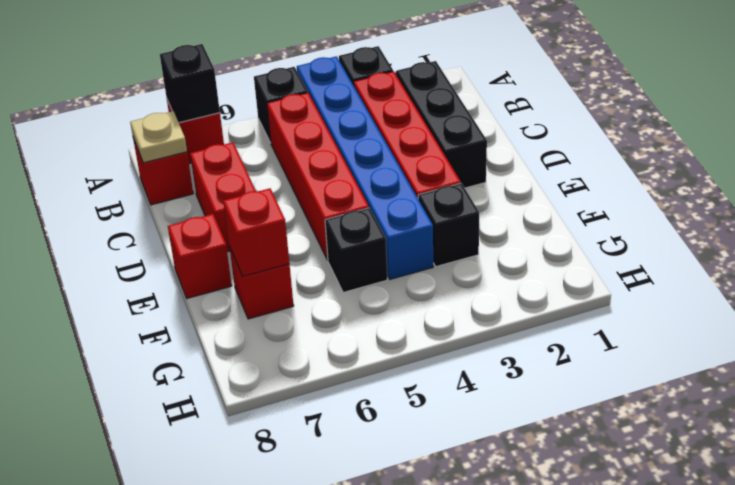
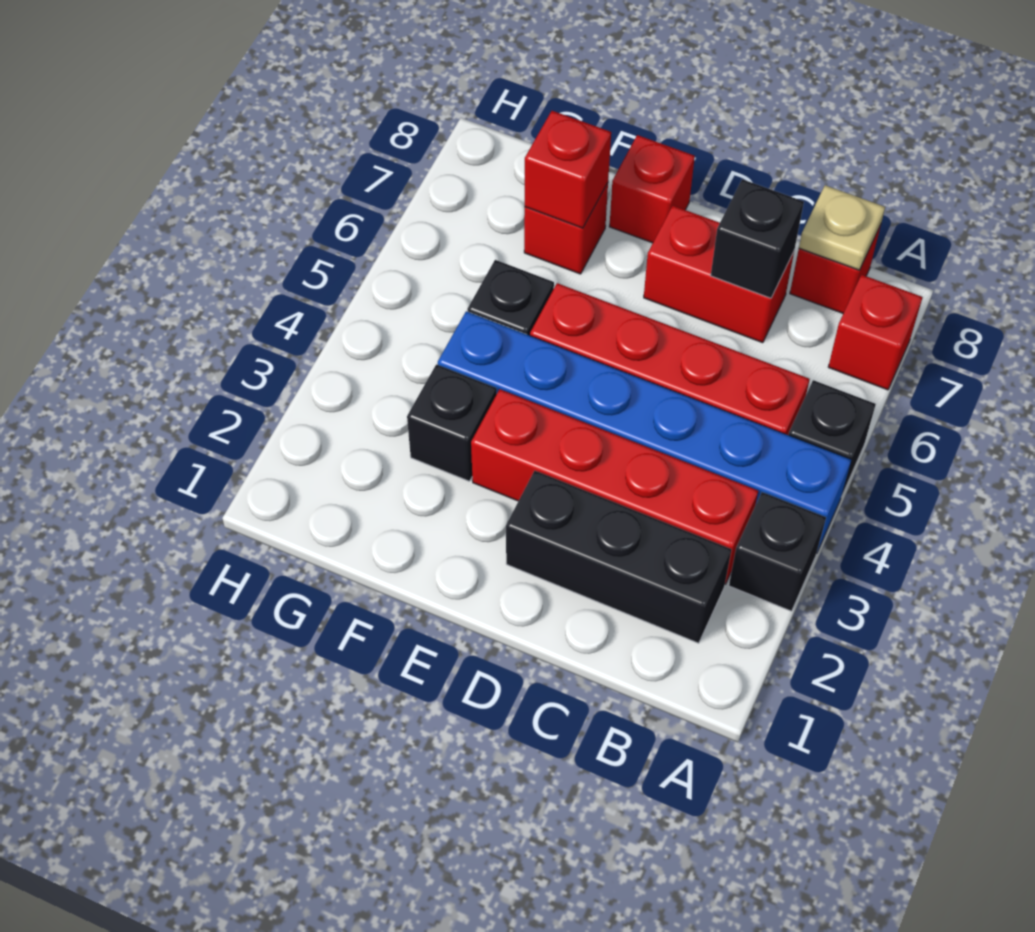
black 1x1 brick [160,44,220,123] -> black 1x1 brick moved to [711,179,804,298]

